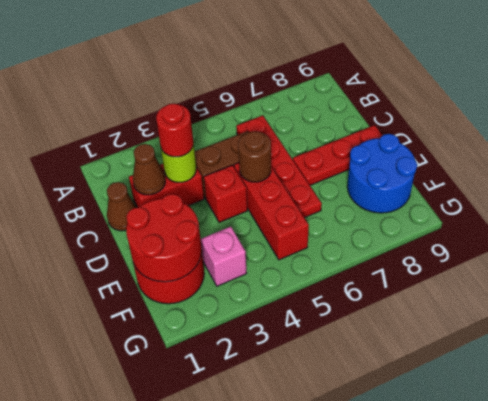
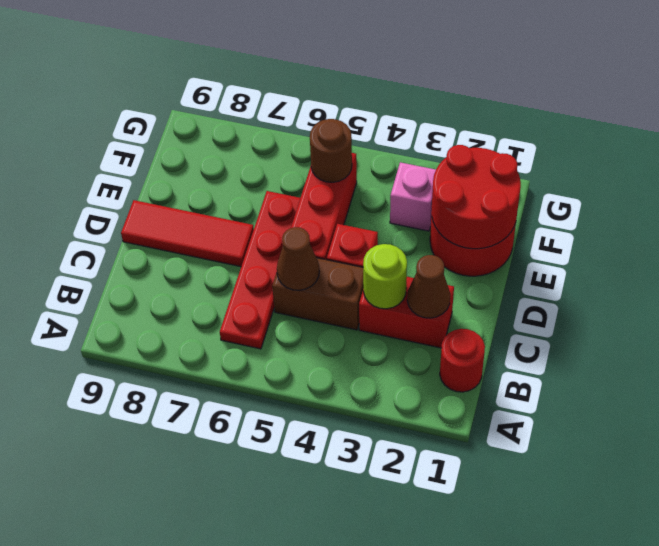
brown 1x1 cone [107,182,137,231] -> brown 1x1 cone moved to [277,227,319,290]
red 1x1 round brick [156,103,193,157] -> red 1x1 round brick moved to [440,329,485,392]
brown 1x1 round brick [238,131,271,182] -> brown 1x1 round brick moved to [310,119,352,182]
red 1x3 plate [293,125,383,185] -> red 1x3 tile [121,200,254,267]
blue 2x2 round brick [347,134,417,213] -> none

